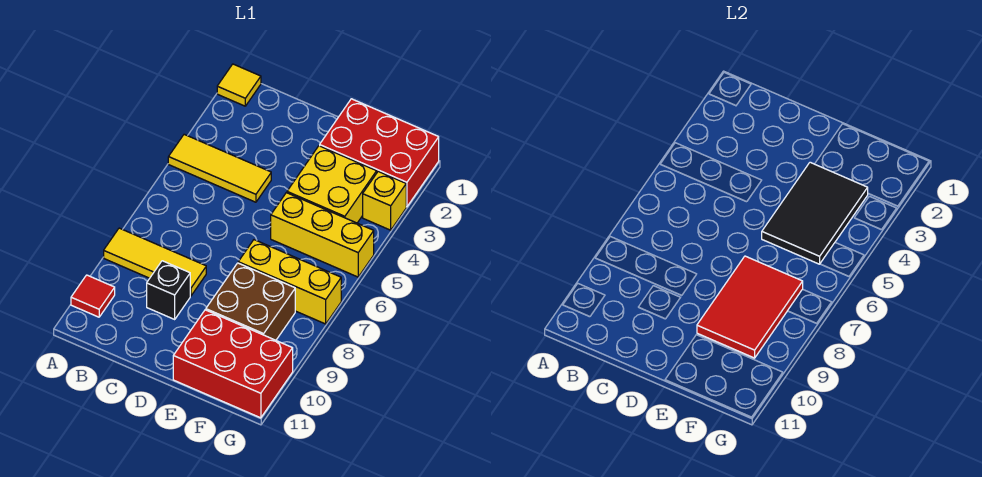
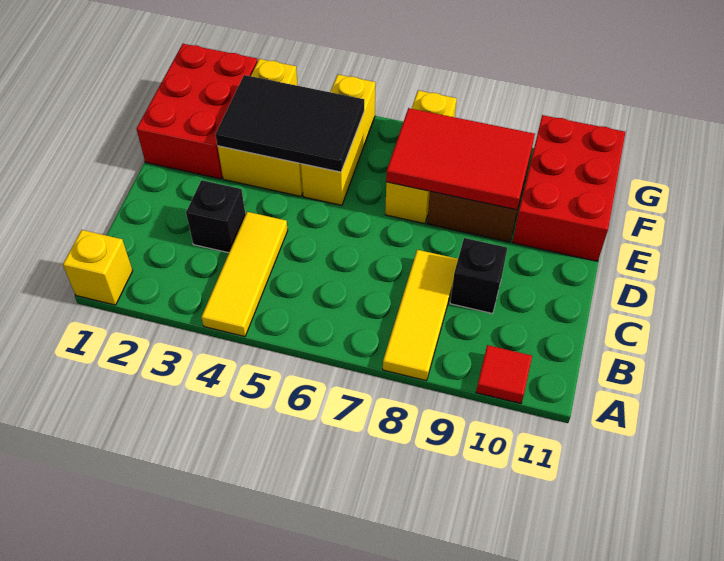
yellow 1x1 tile [217,64,261,106] -> yellow 1x1 brick [63,230,133,305]
none -> black 1x1 brick [186,180,246,253]

